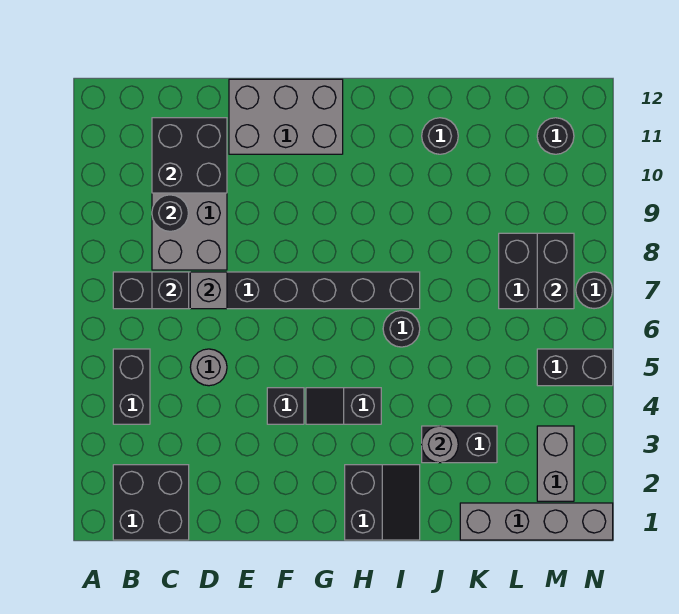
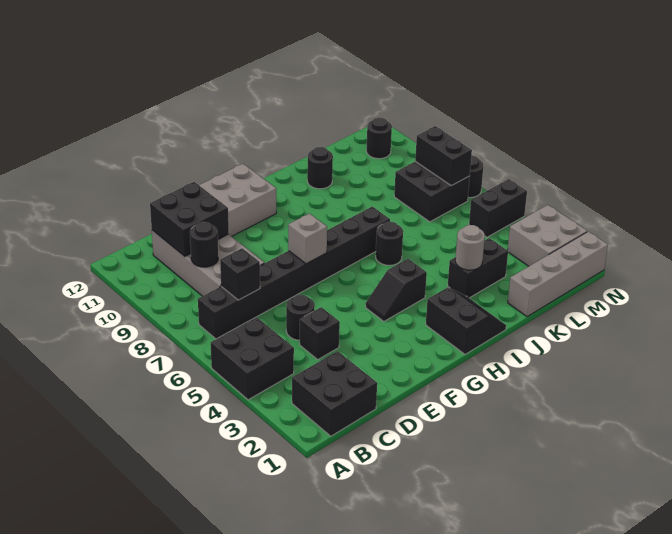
black 1x2 brick [113,349,150,424] -> black 2x2 brick [211,317,294,400]
grey 1x1 round brick [190,349,227,386] -> black 1x1 round brick [286,295,315,340]
grey 1x1 brick [190,272,227,309] -> grey 1x1 brick moved to [288,213,327,264]
black 1x1 brick [267,388,304,424] -> black 1x1 brick moved to [300,307,340,359]
grey 1x2 brick [537,426,574,501] -> grey 2x2 brick [507,205,587,266]

